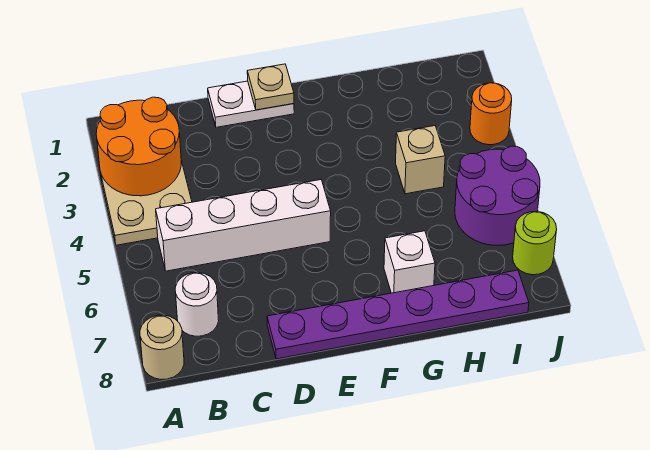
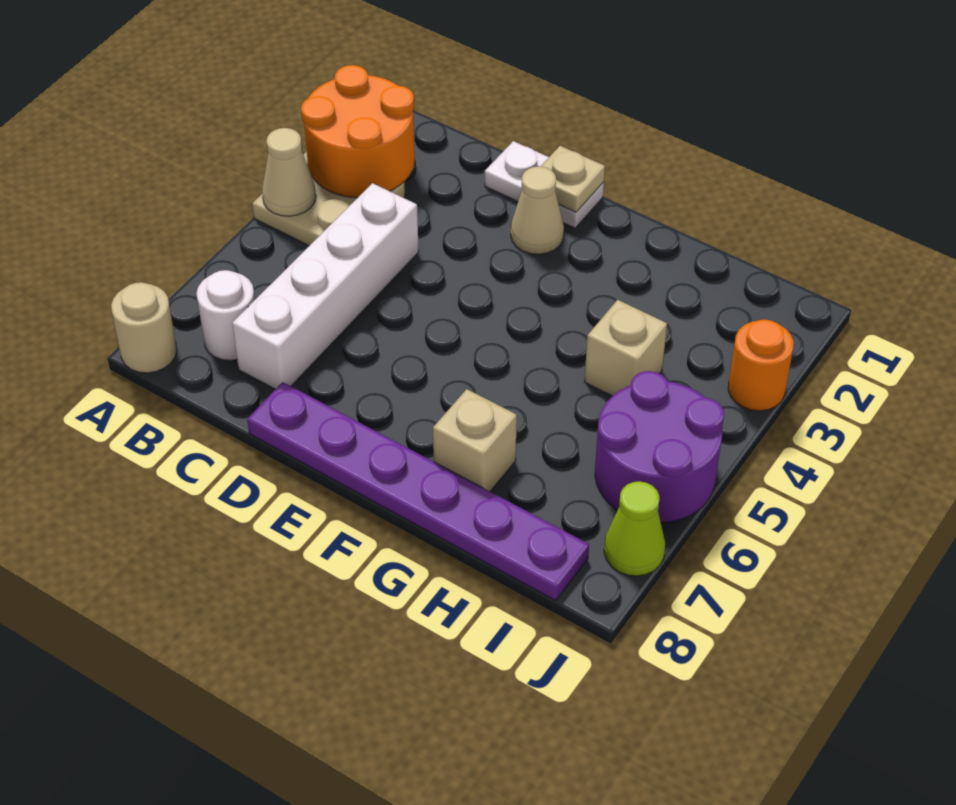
none -> tan 1x1 cone [262,128,316,216]
white 1x4 brick [156,180,331,271] -> white 1x4 brick turned to [232,183,419,389]
none -> tan 1x1 cone [511,166,564,254]
white 1x1 brick [384,231,435,293] -> tan 1x1 brick [433,389,517,491]
lime 1x1 round brick [513,211,557,275] -> lime 1x1 cone [604,481,665,576]

